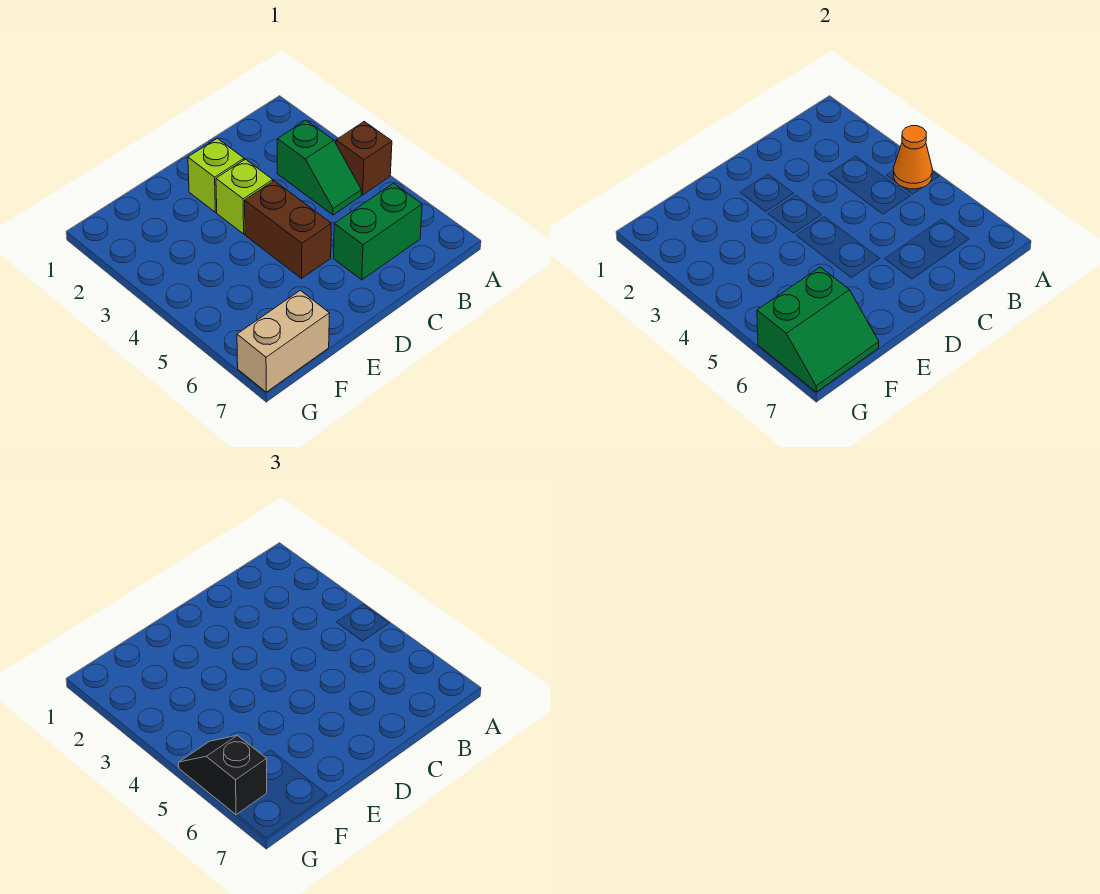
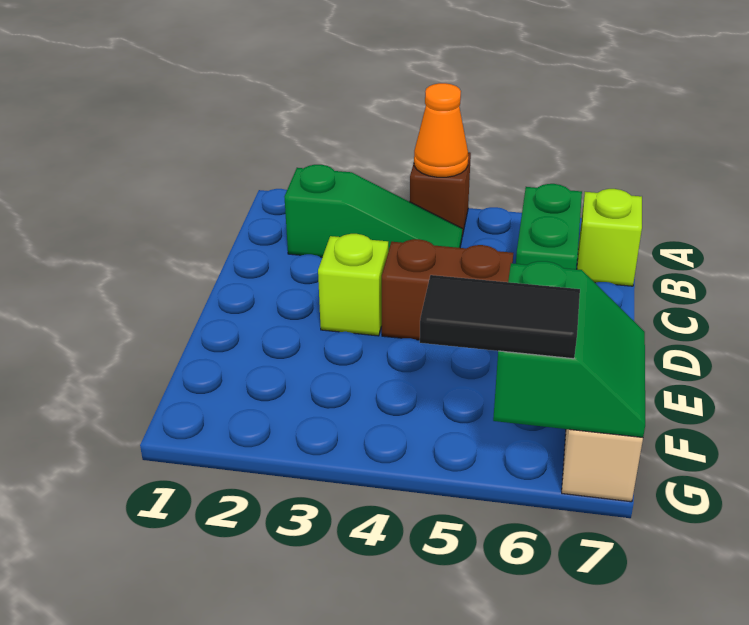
green 1x2 slope [277,120,361,215] -> green 1x3 slope [284,165,462,257]
lime 1x1 brick [188,138,244,212] -> lime 1x1 brick moved to [577,189,642,286]
black 1x2 slope [179,735,267,815] -> black 1x2 tile [420,275,580,359]

